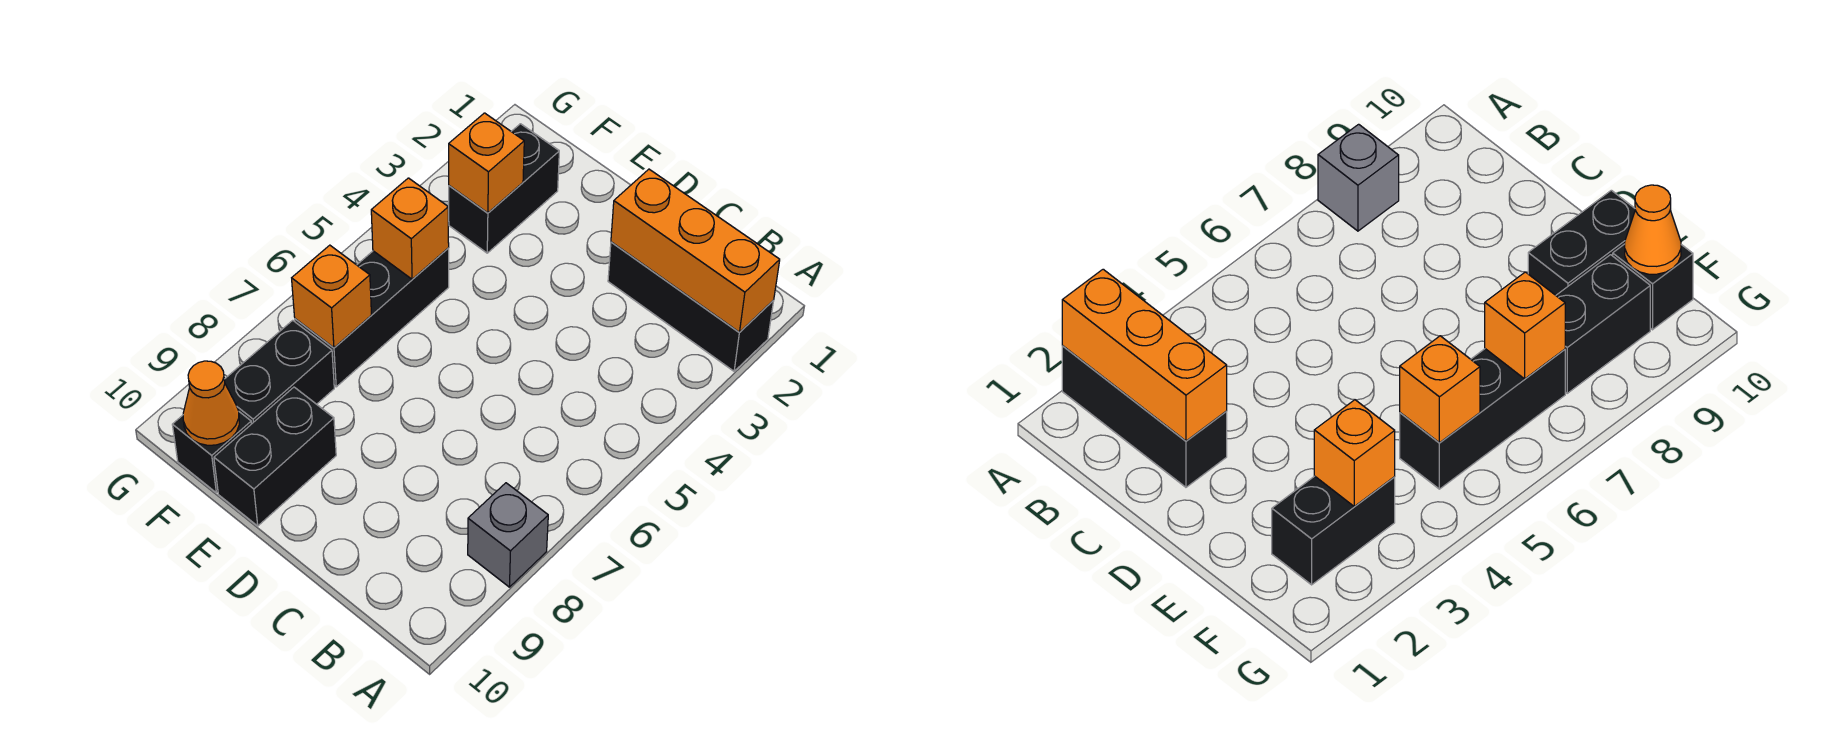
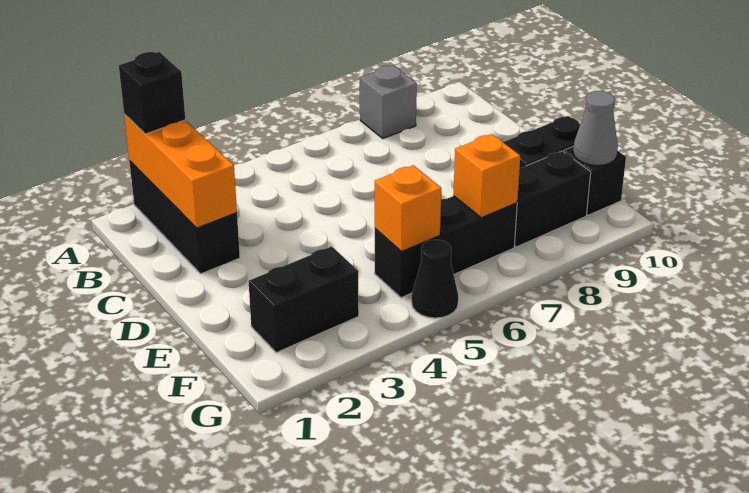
none -> black 1x1 brick [119,52,185,134]
orange 1x1 brick [449,113,524,213] -> none
orange 1x1 cone [183,361,239,445] -> grey 1x1 cone [573,91,618,166]
none -> black 1x1 cone [412,240,458,318]

